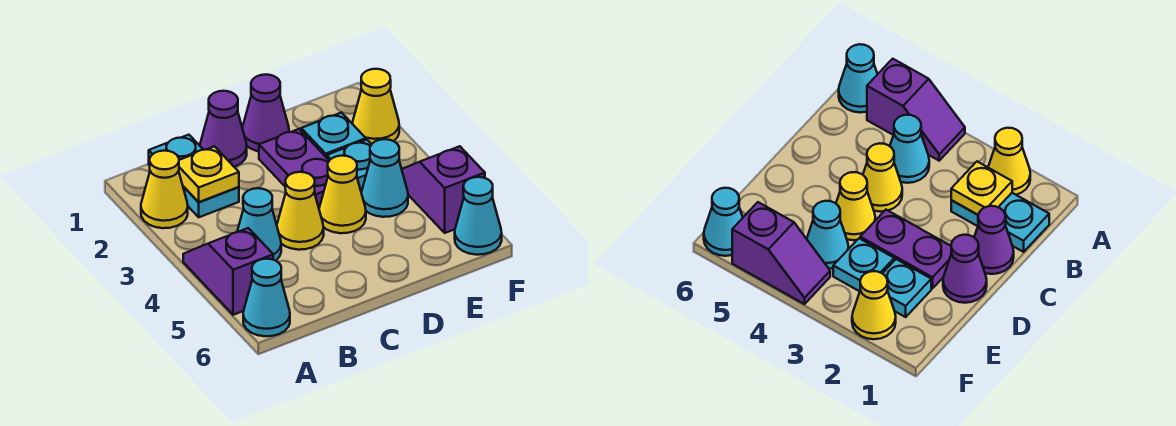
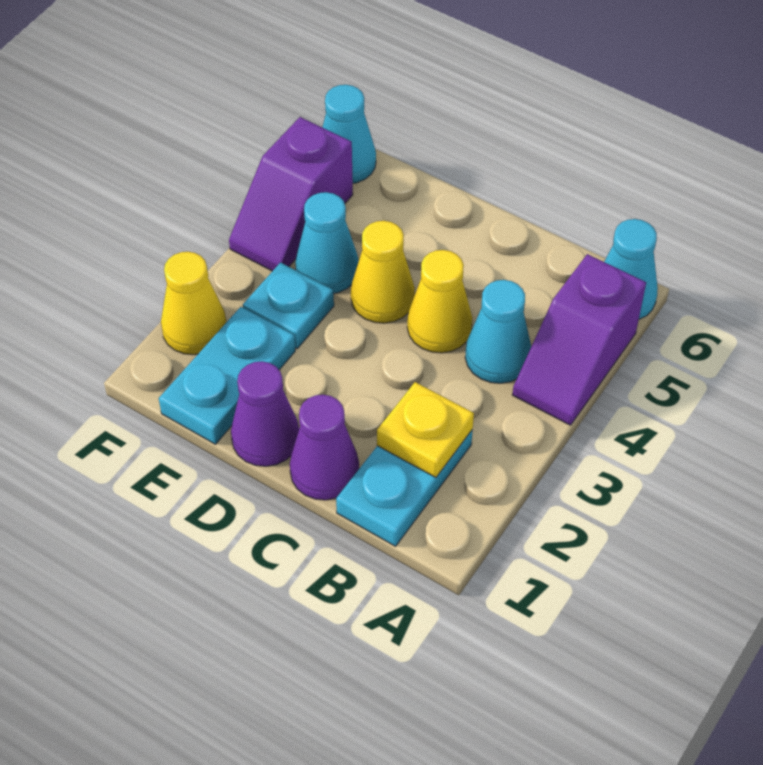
yellow 1x1 cone [141,151,188,228] -> none
purple 1x2 plate [259,129,329,207] -> none
cyan 1x1 plate [301,113,366,158] -> cyan 1x2 plate [159,307,295,444]

